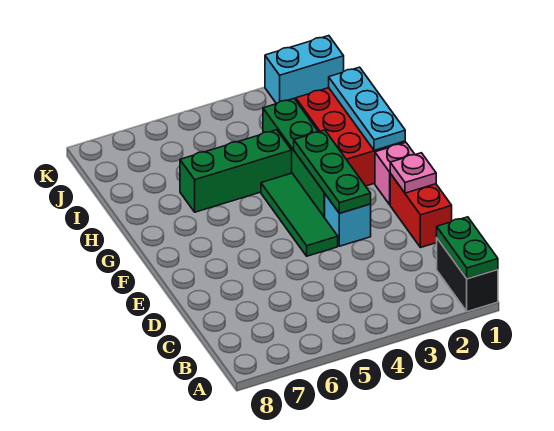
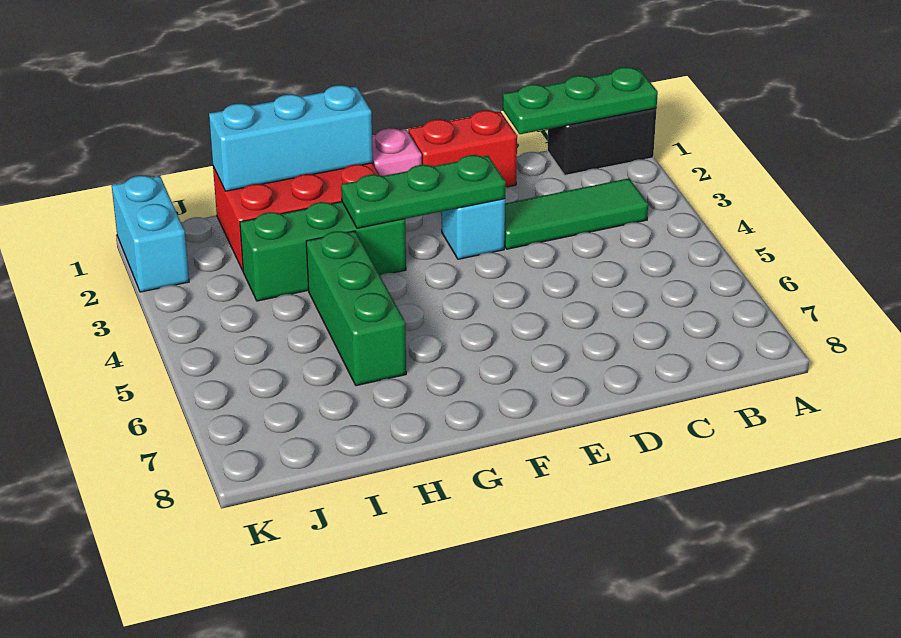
green 1x2 plate [437,217,498,279] -> green 1x3 plate [503,67,658,134]
pink 1x1 plate [390,153,436,193] -> none
green 1x3 tile [261,173,338,256] -> green 1x3 tile moved to [504,178,648,249]
green 1x4 brick [263,99,325,218] -> green 1x3 brick [240,202,406,301]
cyan 1x3 plate [329,67,405,151] -> cyan 1x3 brick [209,85,373,191]

